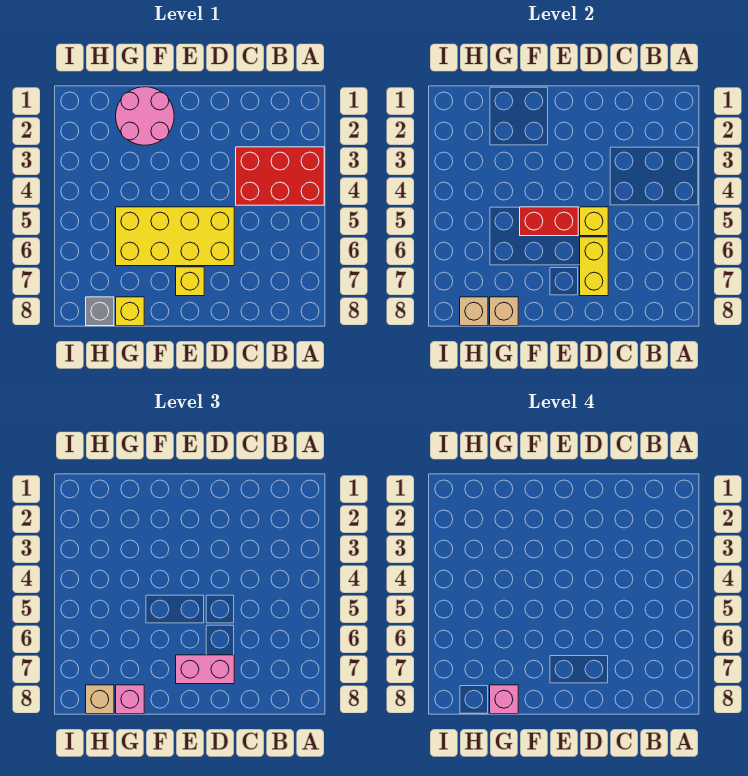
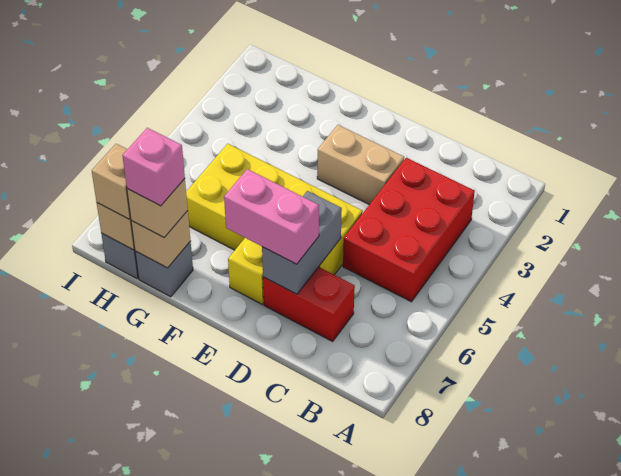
red 2x3 brick [236,147,324,205] -> red 2x3 brick turned to [343,158,475,302]
none -> tan 1x2 brick [317,125,404,205]
yellow 1x1 brick [580,207,608,236] -> none
yellow 1x2 brick [580,237,608,296] -> grey 1x2 brick [262,191,342,294]
red 1x2 brick [520,207,578,236] -> red 1x2 brick moved to [263,267,355,341]
pink 2x2 round brick [116,87,174,145] -> none
yellow 1x1 brick [116,297,144,326] -> grey 1x1 brick [135,241,193,297]
pink 1x1 brick [116,685,144,714] -> tan 1x1 brick [127,179,188,237]

